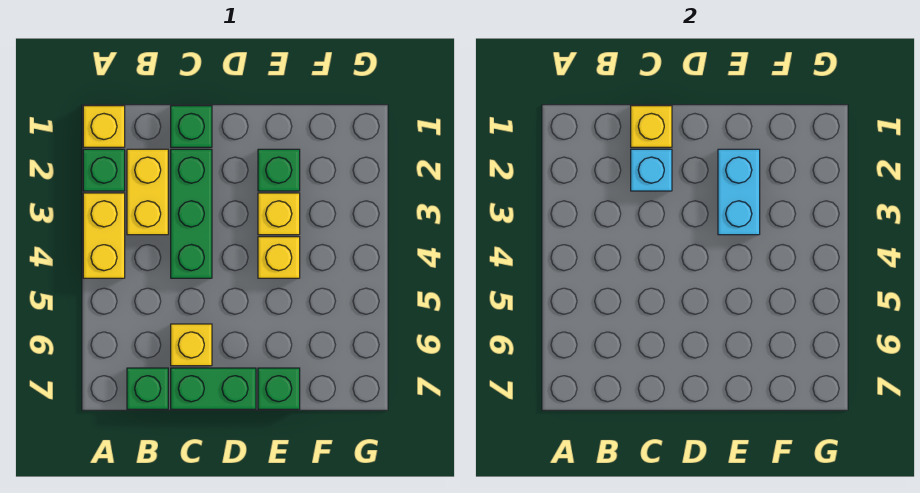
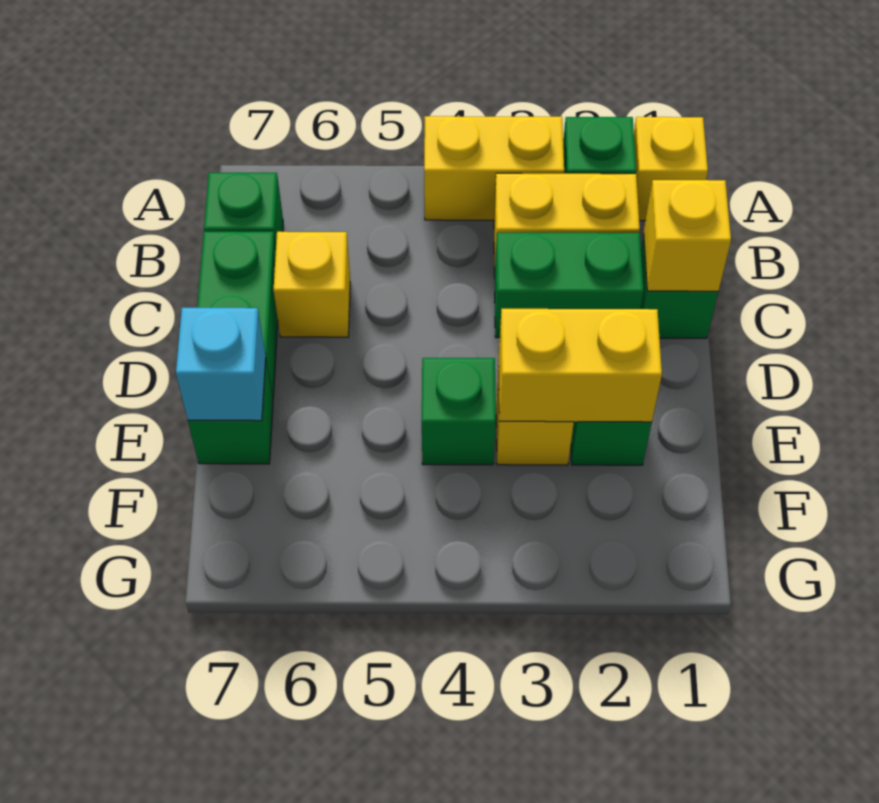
green 1x3 brick [171,149,212,278] -> green 1x2 brick [494,233,644,338]
cyan 1x1 brick [631,149,672,191] -> cyan 1x1 brick moved to [176,308,266,421]
cyan 1x2 brick [718,149,760,235] -> yellow 1x2 brick [499,309,662,422]
yellow 1x1 brick [258,237,300,278] -> green 1x1 brick [422,358,496,465]

